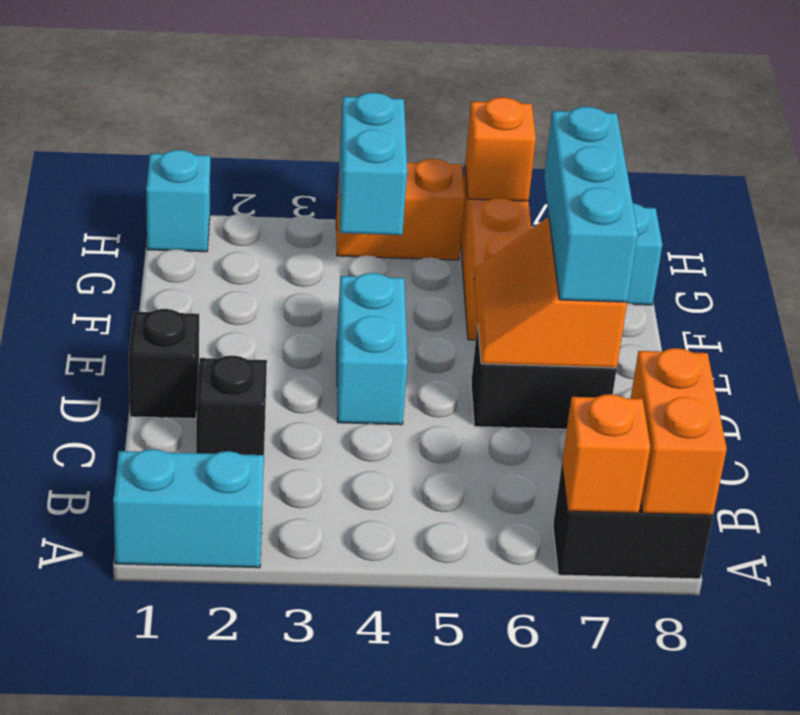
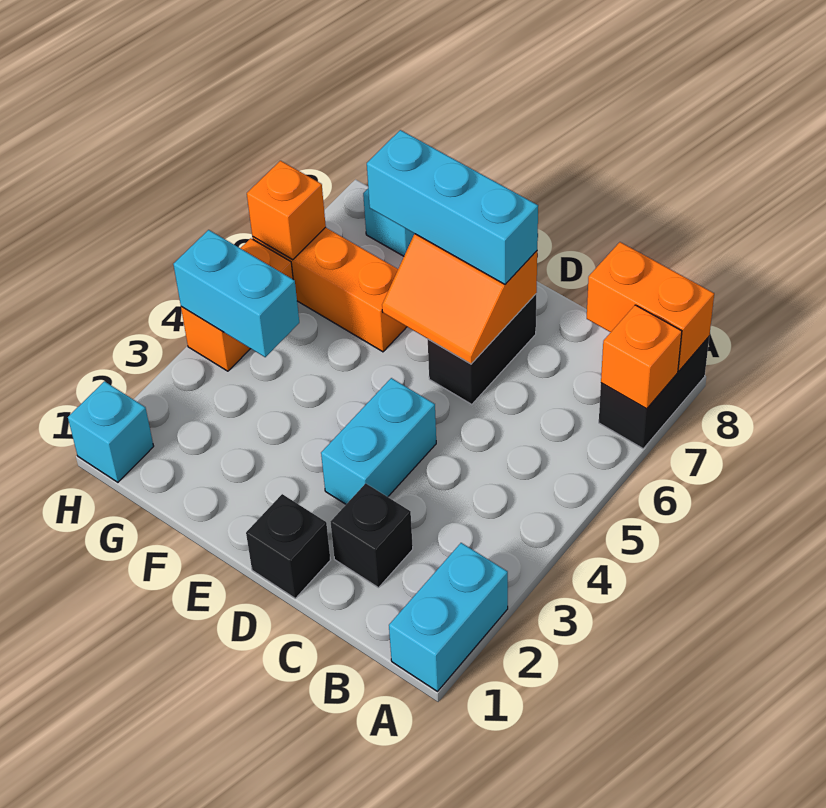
cyan 1x2 brick [337,273,408,425] -> cyan 1x2 brick turned to [321,378,436,504]

